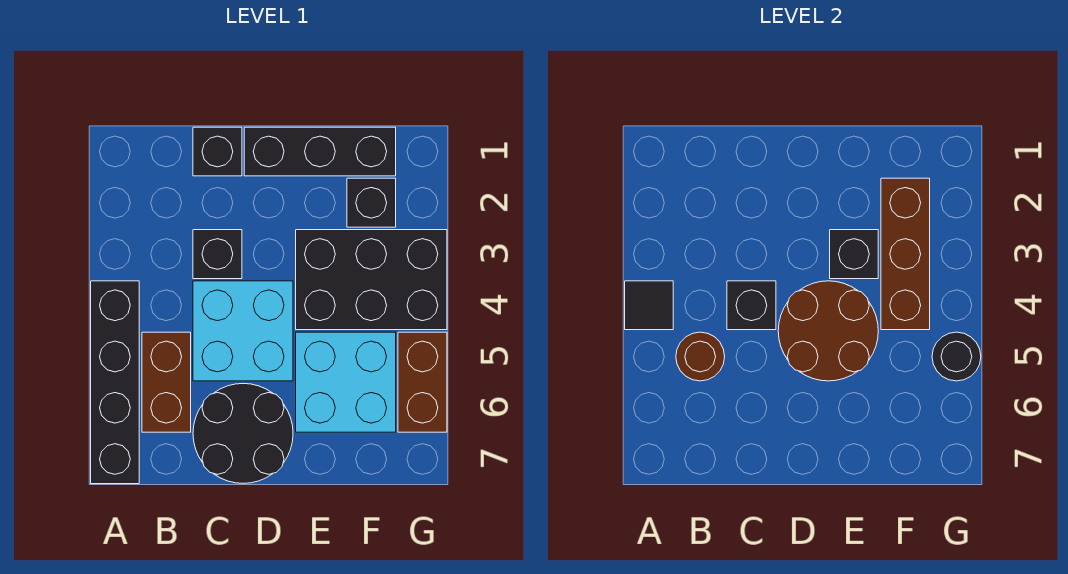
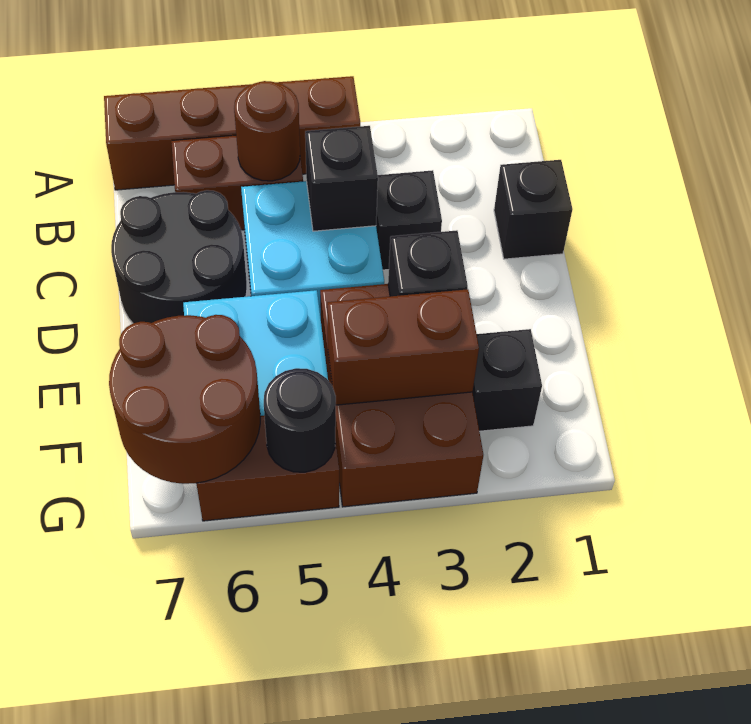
black 1x4 brick [91,281,139,484] -> brown 1x4 brick [104,76,360,190]
black 1x1 tile [625,281,673,330] -> none
black 1x3 brick [244,127,396,176] -> none
brown 2x2 round brick [778,281,878,381] -> brown 2x2 round brick moved to [109,315,260,484]
black 2x3 brick [296,230,447,330] -> brown 2x3 brick [320,284,483,507]
brown 1x3 brick [881,178,930,330] -> brown 1x2 brick [327,289,479,405]

